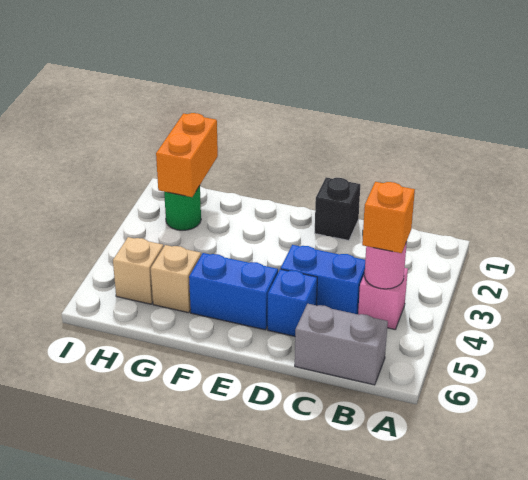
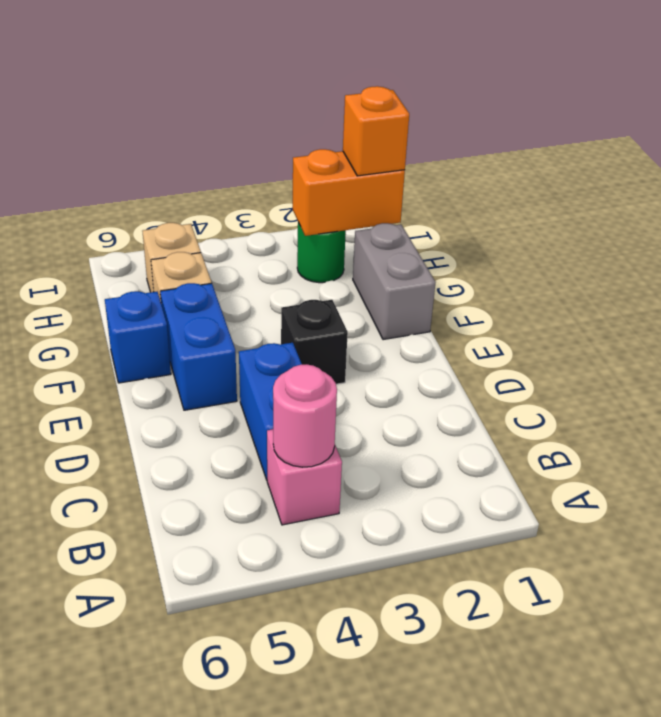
orange 1x1 brick [362,182,415,253] -> orange 1x1 brick moved to [343,86,409,176]
grey 1x2 brick [295,304,388,385] -> grey 1x2 brick moved to [353,223,436,340]
black 1x1 brick [315,177,360,240] -> black 1x1 brick moved to [281,300,348,384]
blue 1x1 brick [268,269,317,336] -> blue 1x1 brick moved to [105,291,171,383]

